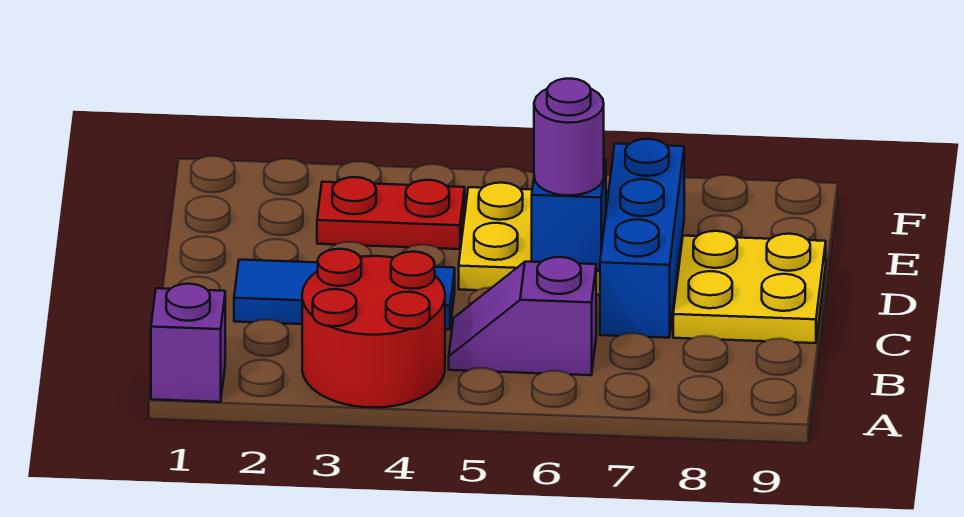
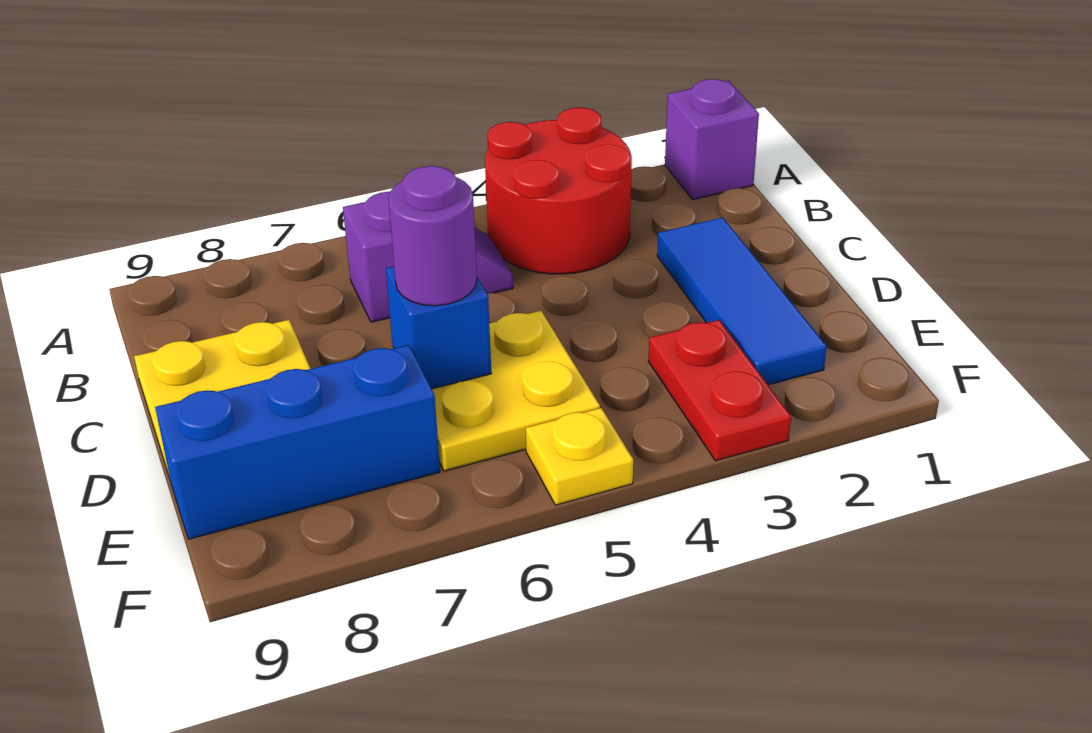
blue 1x3 tile [234,260,455,330] -> blue 1x3 tile turned to [657,217,827,385]
blue 1x3 brick [600,139,684,338] -> blue 1x3 brick turned to [155,345,440,539]
red 1x2 plate [317,177,465,249] -> red 1x2 plate turned to [648,320,791,461]
none -> yellow 1x1 plate [526,408,633,505]

